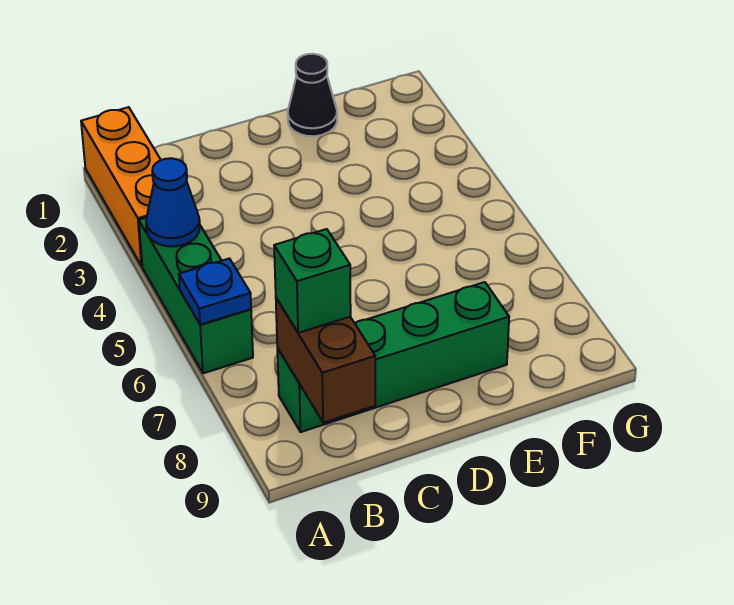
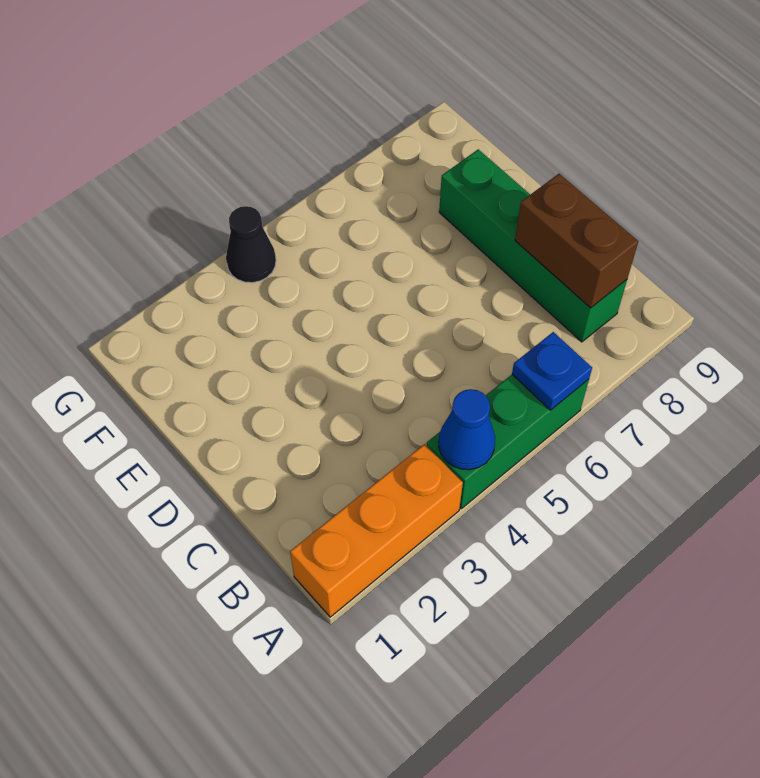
brown 1x2 brick [276,298,375,423] -> brown 1x2 brick turned to [515,174,638,308]
green 1x1 brick [274,229,351,333] -> none
black 1x1 cone [288,54,337,136] -> black 1x1 cone moved to [226,206,276,283]

